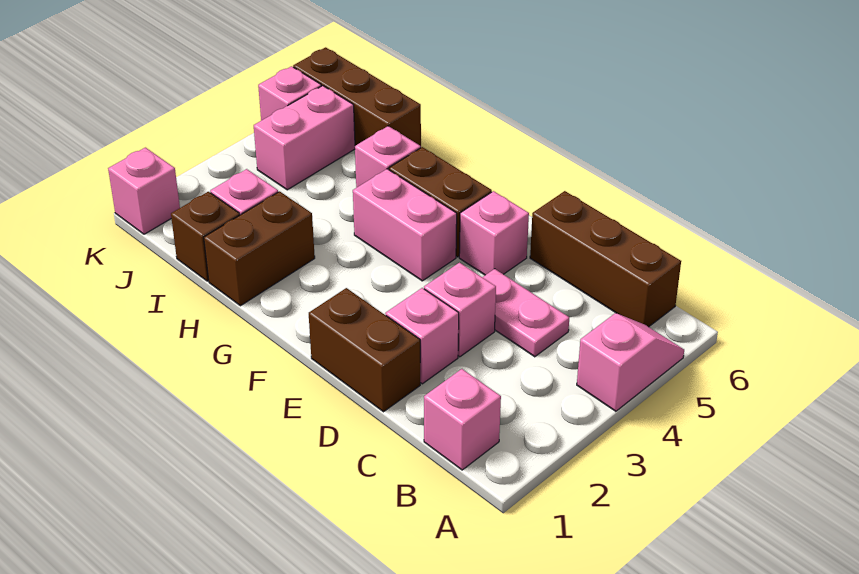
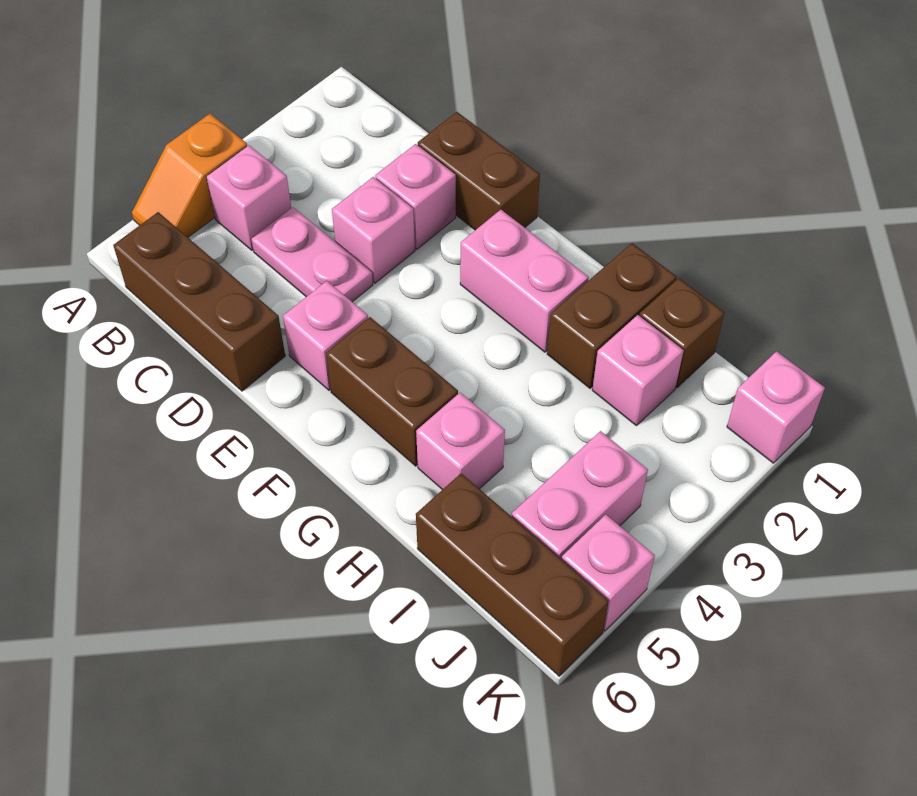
pink 1x2 slope [577,313,684,411] -> orange 1x2 slope [132,114,247,237]
pink 1x1 brick [424,369,501,470] -> pink 1x1 brick moved to [206,145,291,250]
pink 1x2 brick [353,169,457,281] -> pink 1x2 brick moved to [460,210,589,352]

